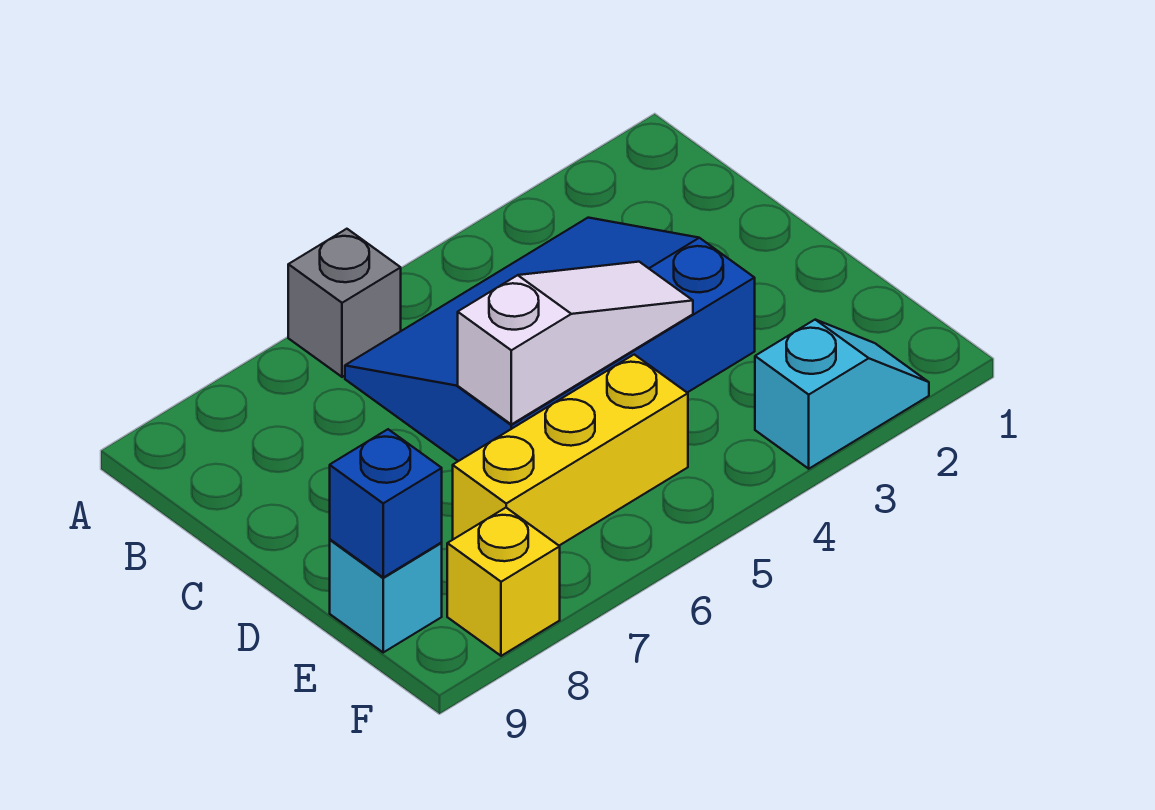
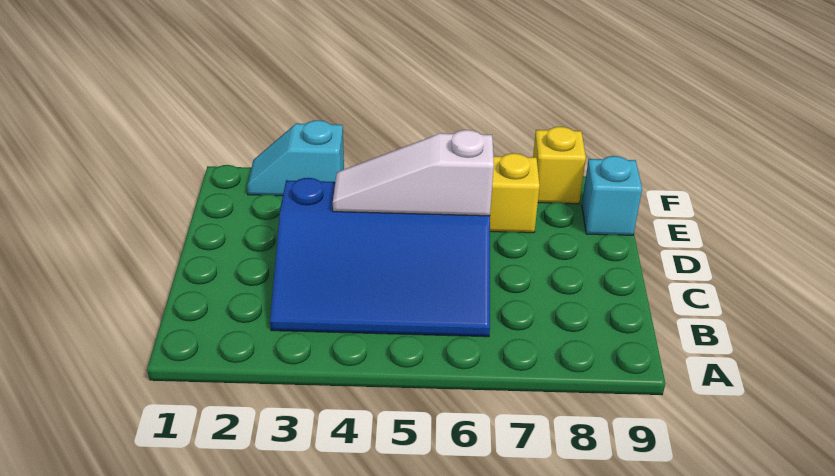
grey 1x1 brick [288,229,401,377] -> none
blue 1x1 brick [330,429,442,577] -> none

